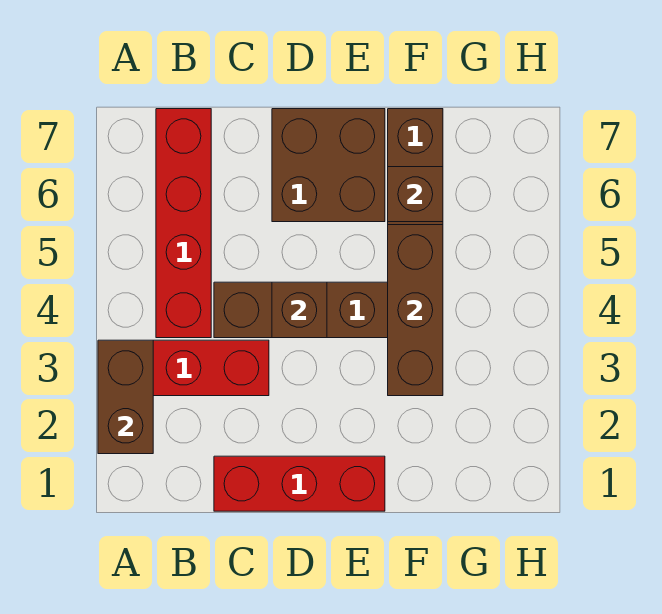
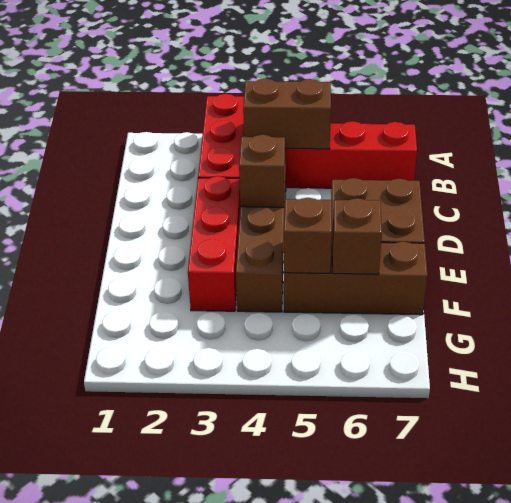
brown 1x2 brick [98,340,153,454] -> brown 1x2 brick moved to [243,79,331,149]
red 1x3 brick [214,456,385,511] -> red 1x3 brick moved to [188,176,240,311]
brown 1x3 brick [388,225,443,396] -> brown 1x1 brick [284,198,332,273]

